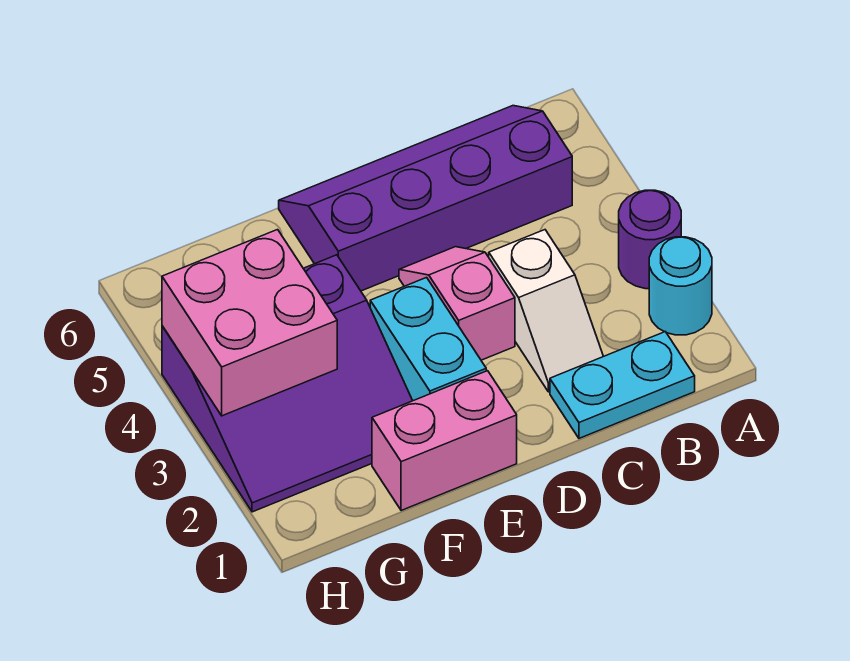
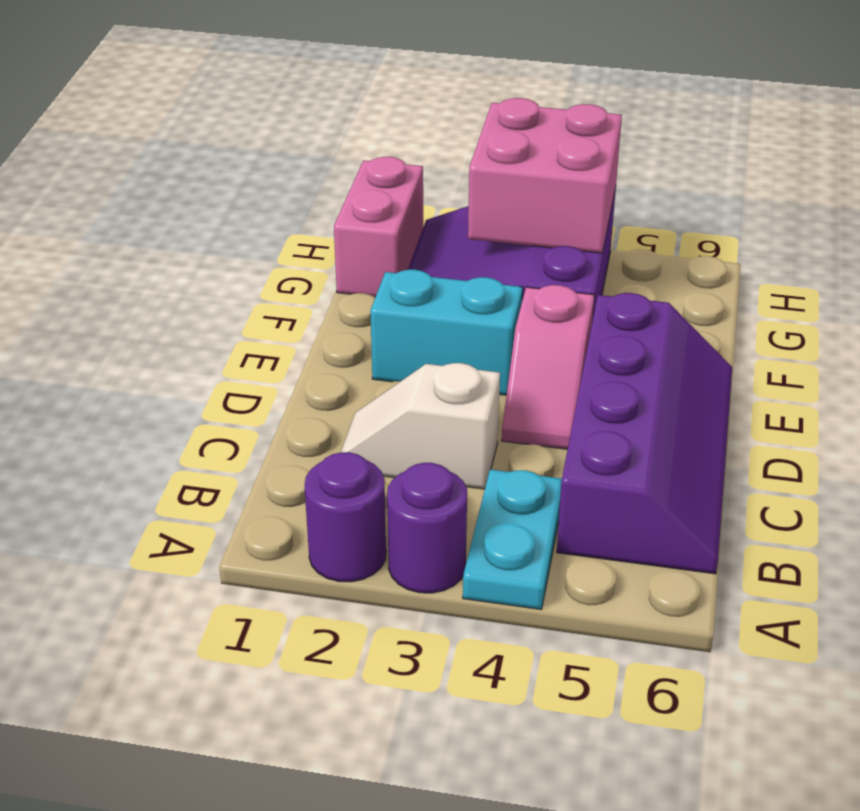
cyan 1x1 round brick [649,237,712,335] -> purple 1x1 round brick [305,452,386,582]
cyan 1x2 plate [550,332,695,438] -> cyan 1x2 plate moved to [463,469,562,609]
pink 1x2 slope [399,247,515,360] -> pink 1x2 slope turned to [502,285,594,449]
pink 1x2 brick [372,371,517,511] -> pink 1x2 brick moved to [334,157,423,297]

